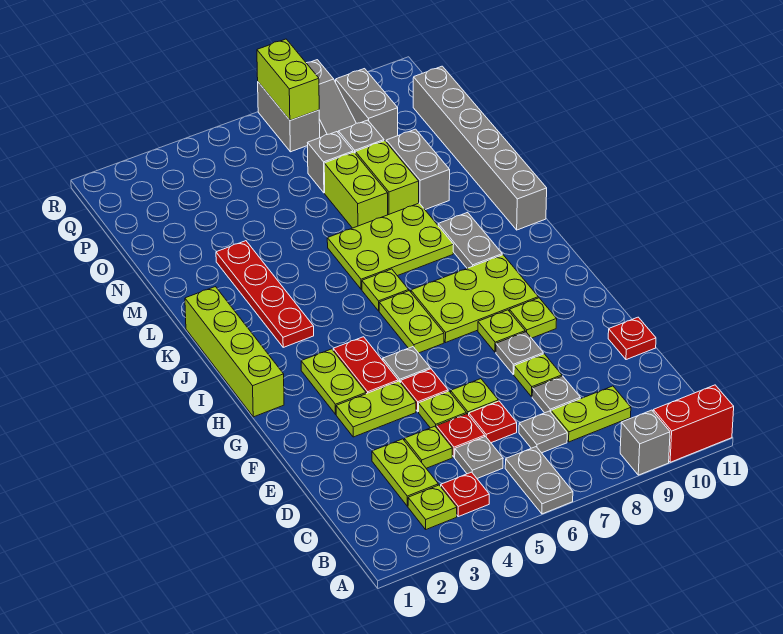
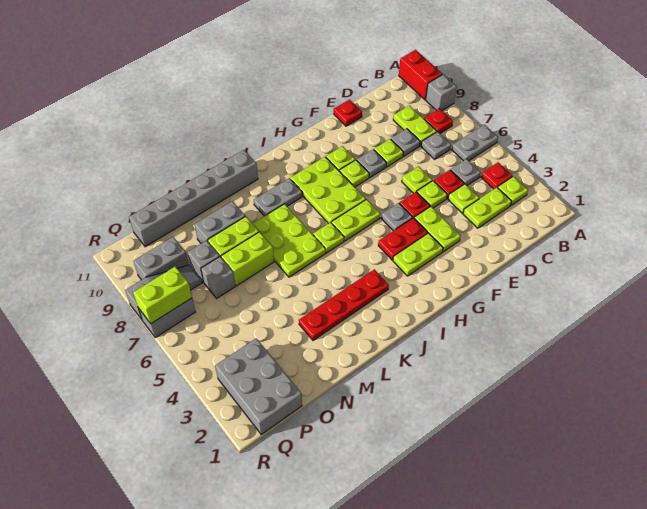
red 1x1 plate [469,401,517,443] -> red 1x1 plate moved to [424,108,453,133]
lime 1x4 brick [185,287,284,417] -> none
none -> grey 2x3 brick [215,338,302,435]

